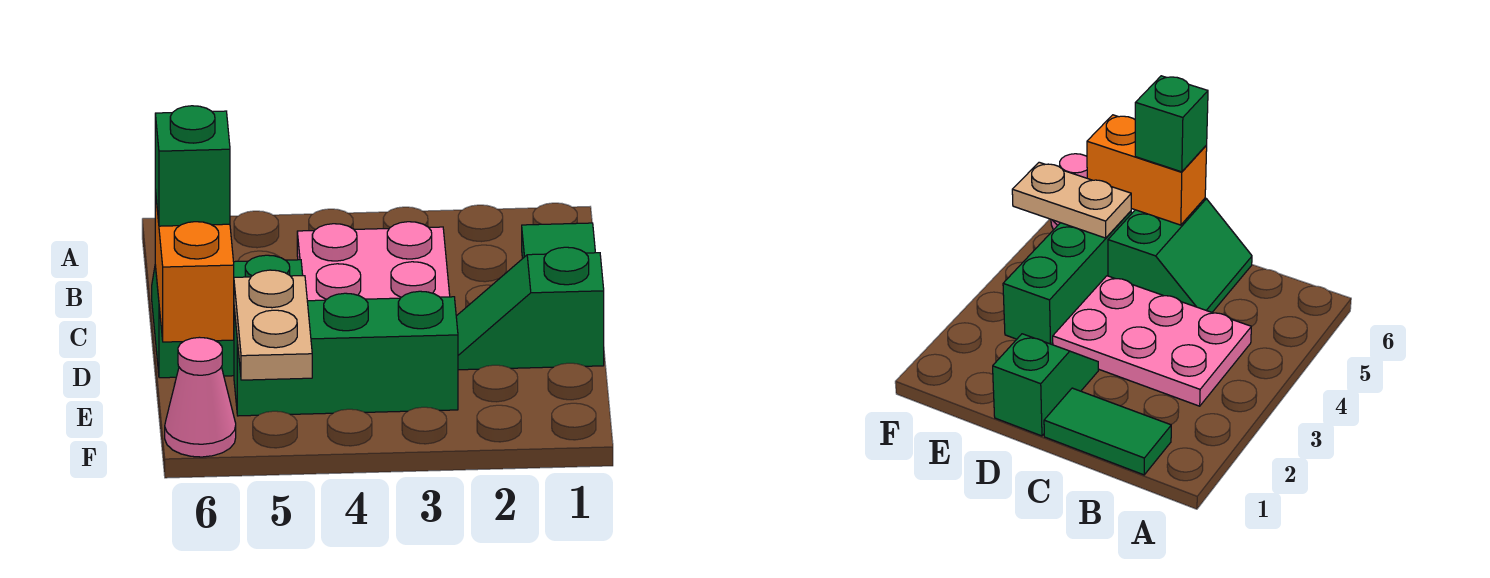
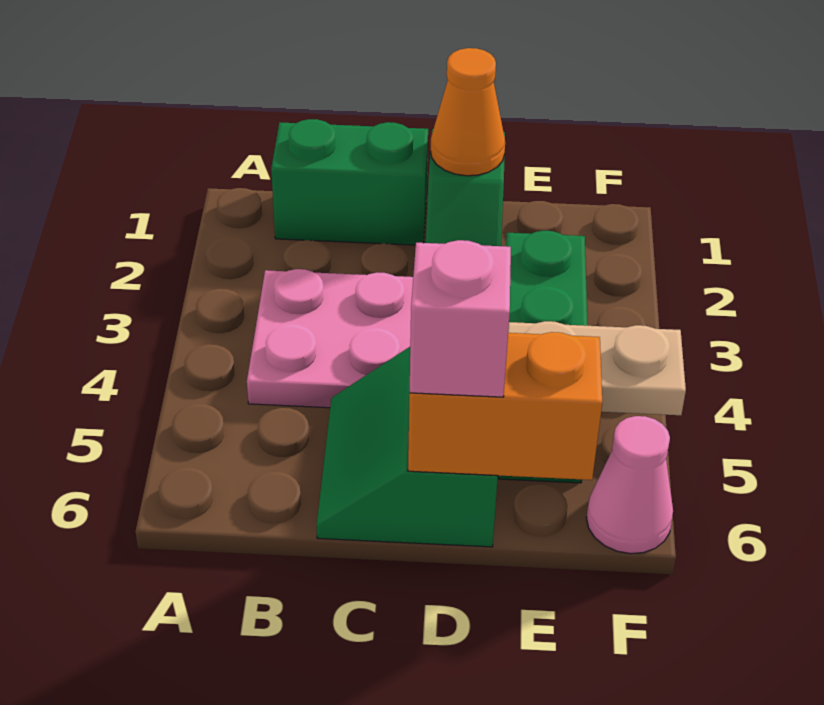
green 1x2 tile [522,223,595,259] -> green 1x2 brick [271,119,428,245]
none -> orange 1x1 cone [430,48,505,176]
green 1x1 brick [155,106,230,226] -> pink 1x1 brick [410,240,511,397]

